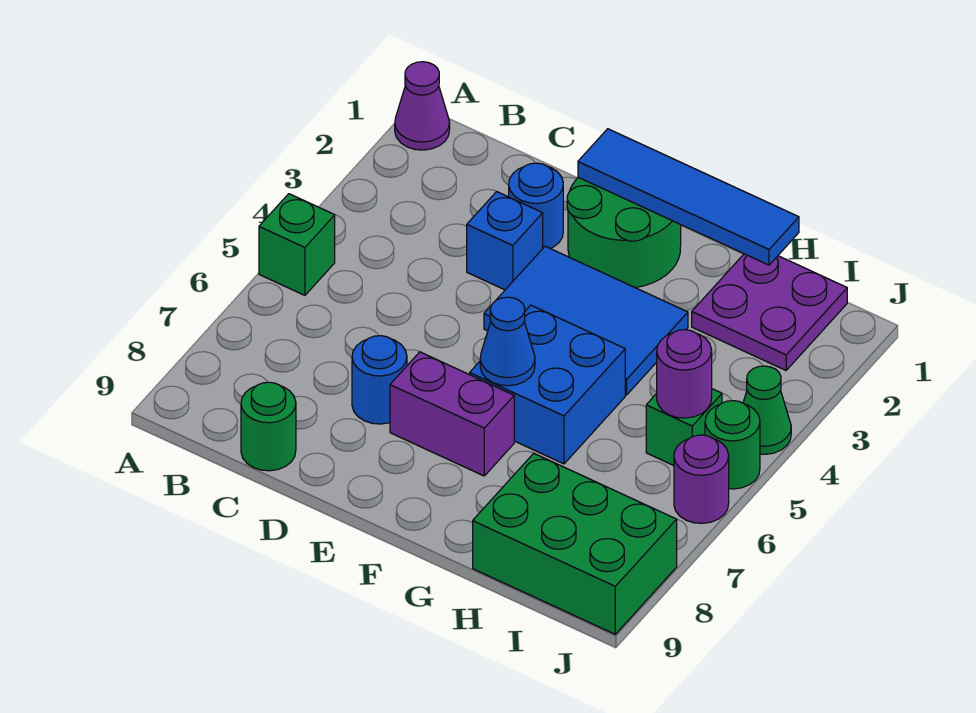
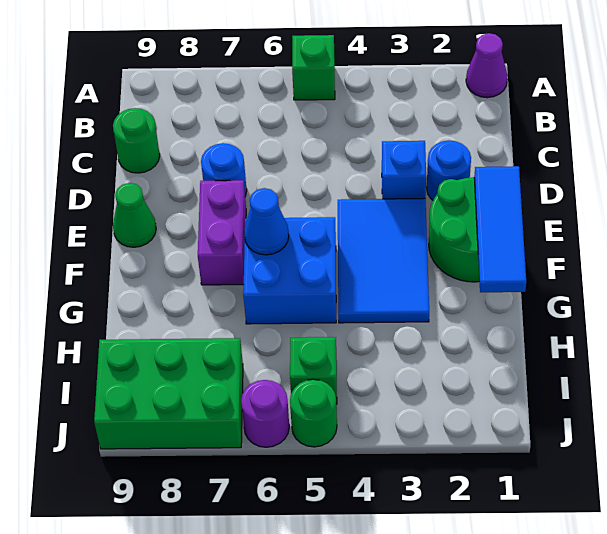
blue 1x4 tile [578,129,799,265] -> blue 1x3 tile [474,166,526,292]
purple 2x2 plate [692,254,847,370] -> none
green 2x3 brick [473,453,677,634] -> green 2x3 brick turned to [94,338,243,449]
purple 1x1 round brick [657,330,712,418] -> none
green 1x1 cone [743,366,791,454] -> green 1x1 cone moved to [113,183,156,247]

